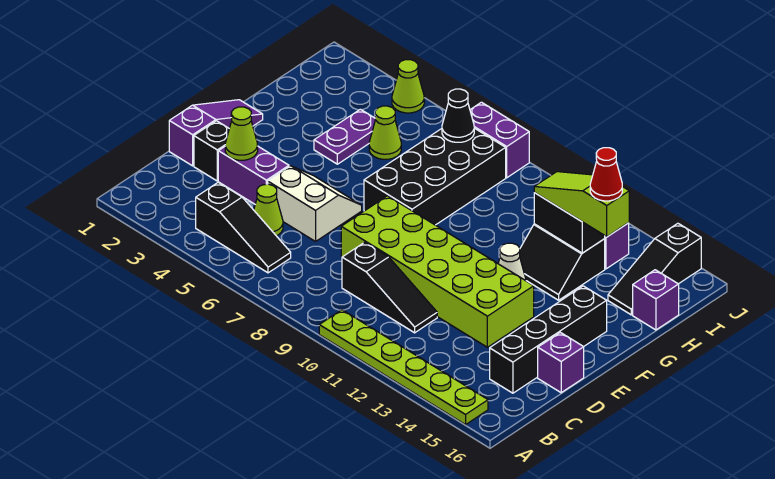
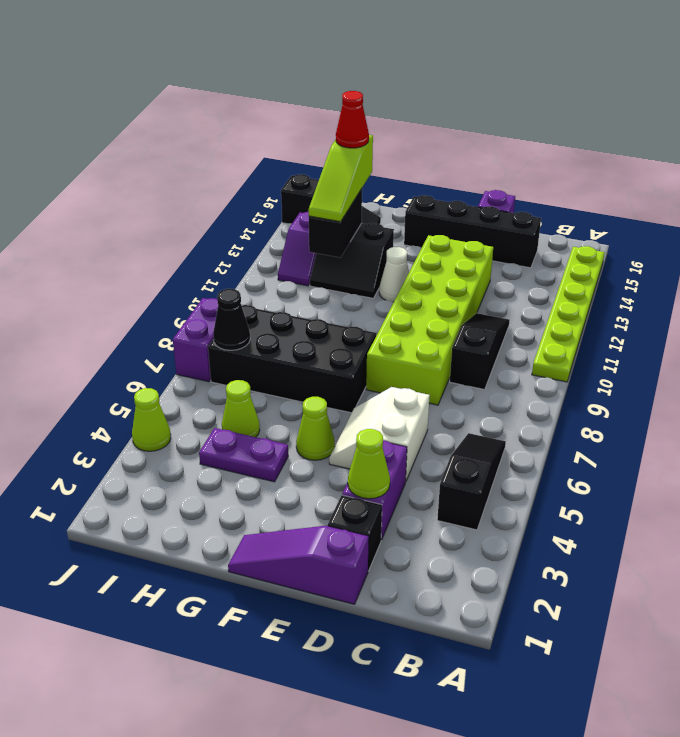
lime 1x1 cone [254,184,283,236] -> lime 1x1 cone moved to [296,397,335,460]
black 2x2 slope [520,224,605,300] -> black 2x2 slope turned to [310,223,394,298]
purple 1x1 brick [633,270,679,330] -> none

